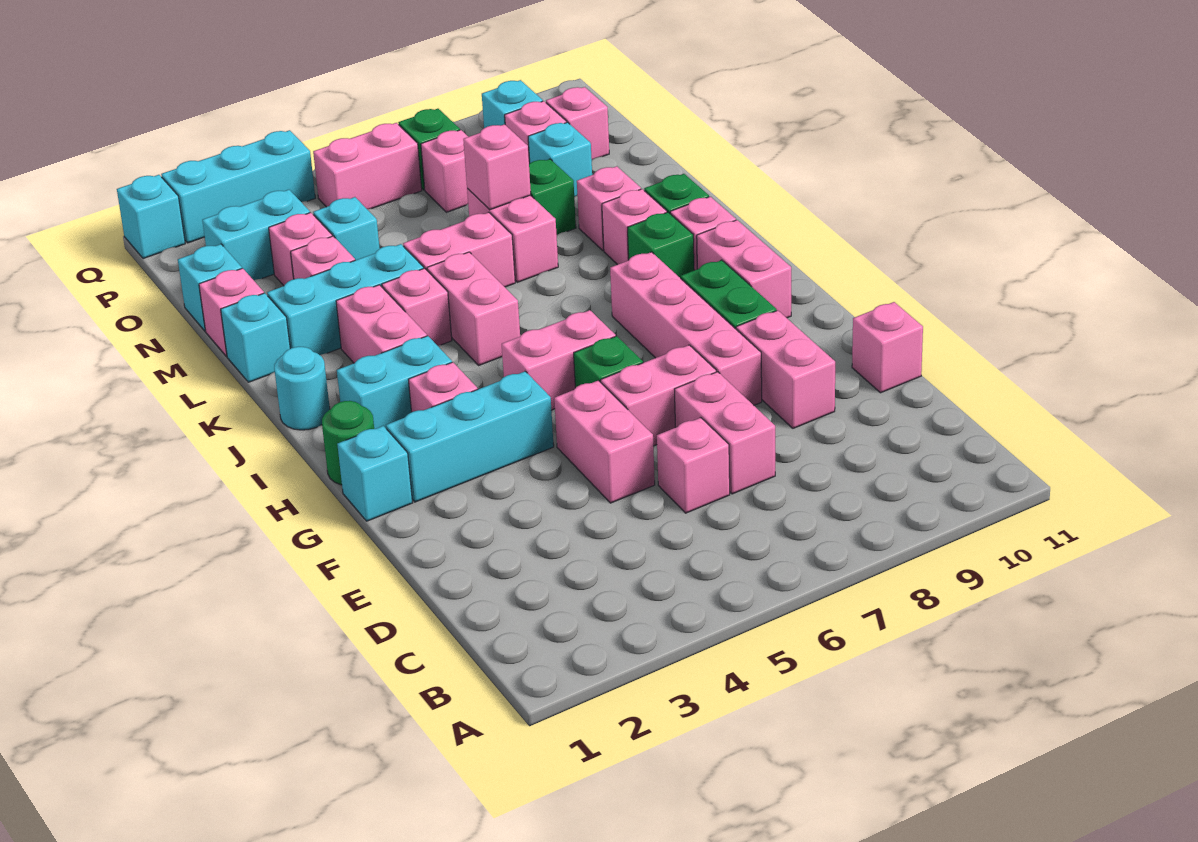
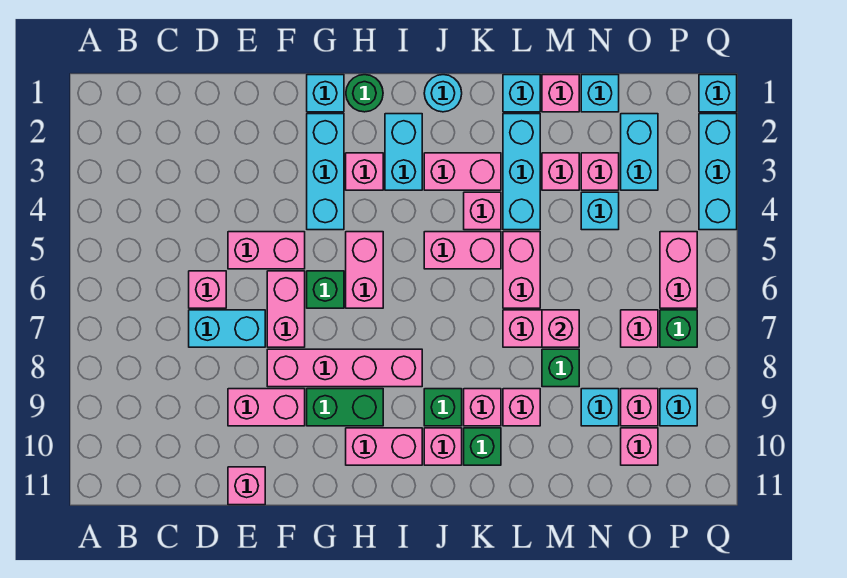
pink 1x2 brick [674,372,775,494] -> cyan 1x2 brick [189,310,265,347]

